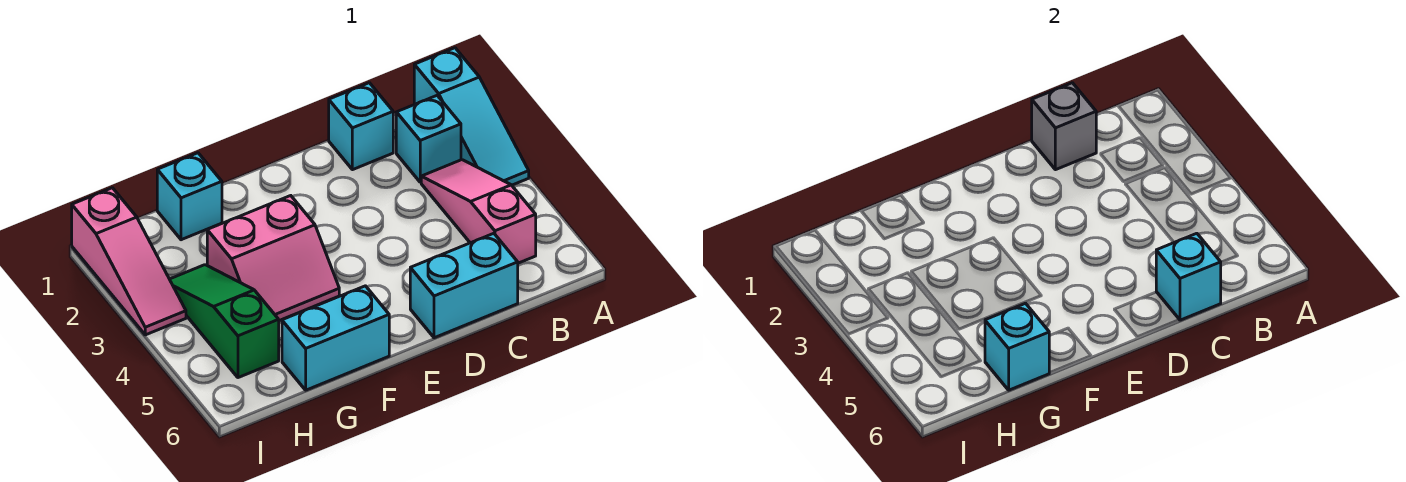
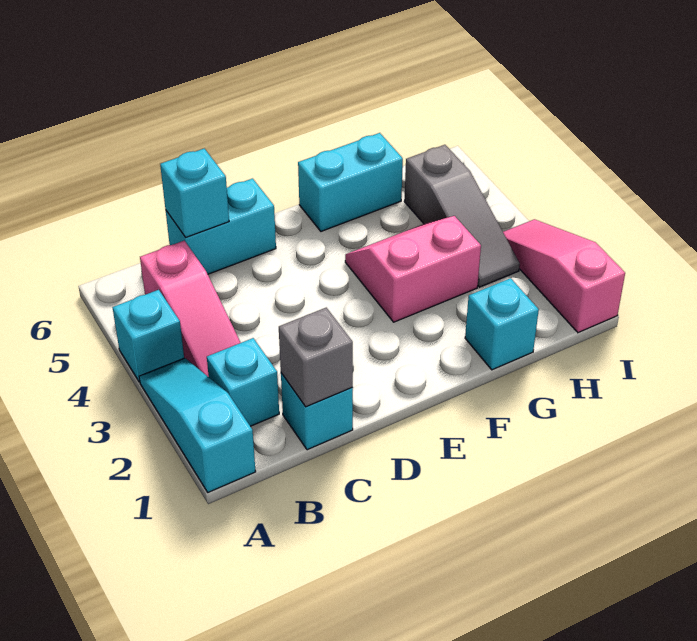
cyan 1x1 brick [985,303,1049,390] -> cyan 1x1 brick moved to [113,290,184,382]
green 1x3 slope [170,265,279,378] -> grey 1x3 slope [404,145,520,287]

